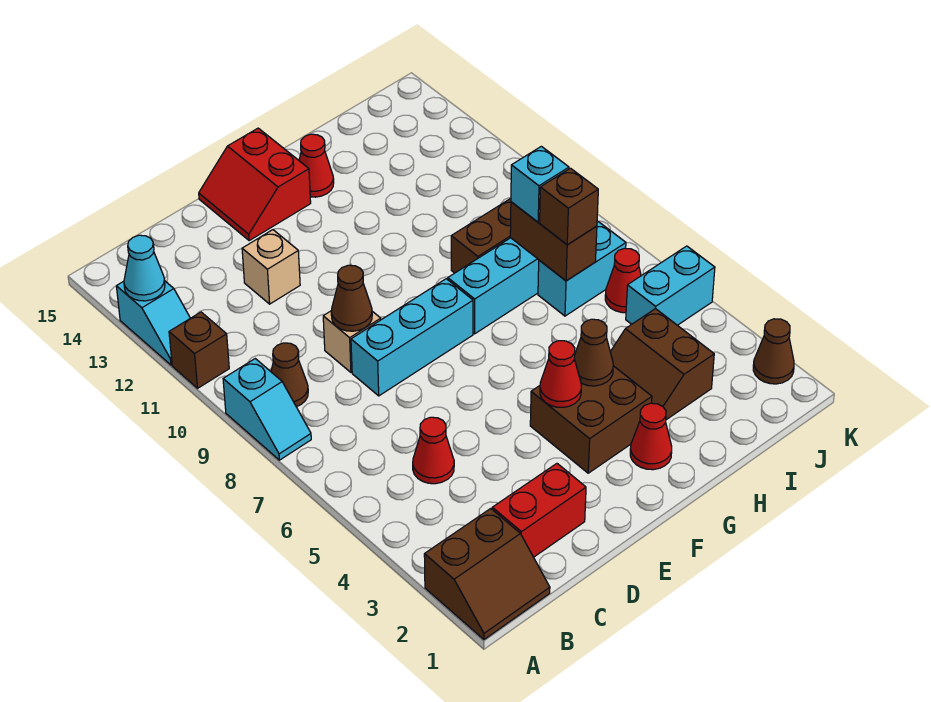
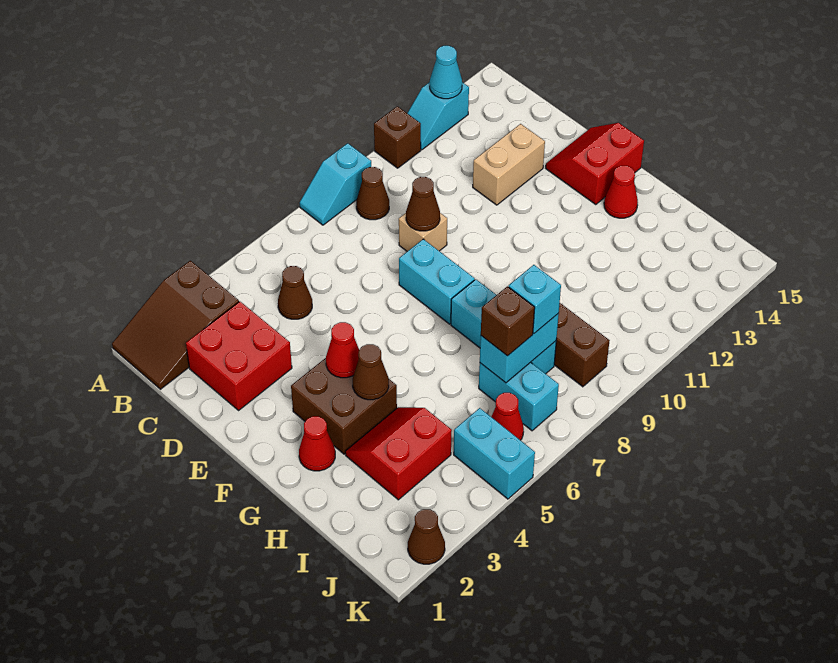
brown 2x2 slope [424,509,550,639] -> brown 2x3 slope [112,261,239,389]
red 1x2 brick [492,464,586,557] -> red 2x2 brick [186,302,292,410]
red 1x1 cone [413,417,454,484] -> brown 1x1 cone [278,266,312,319]
cyan 1x3 brick [351,279,473,396] -> cyan 1x2 brick [399,239,475,324]
tan 1x1 brick [242,230,300,304] -> tan 1x2 brick [473,124,545,205]
brown 2x2 slope [610,309,714,420] -> red 2x2 slope [345,407,452,500]
brown 1x2 brick [510,202,597,281] -> cyan 1x2 brick [480,313,559,383]

